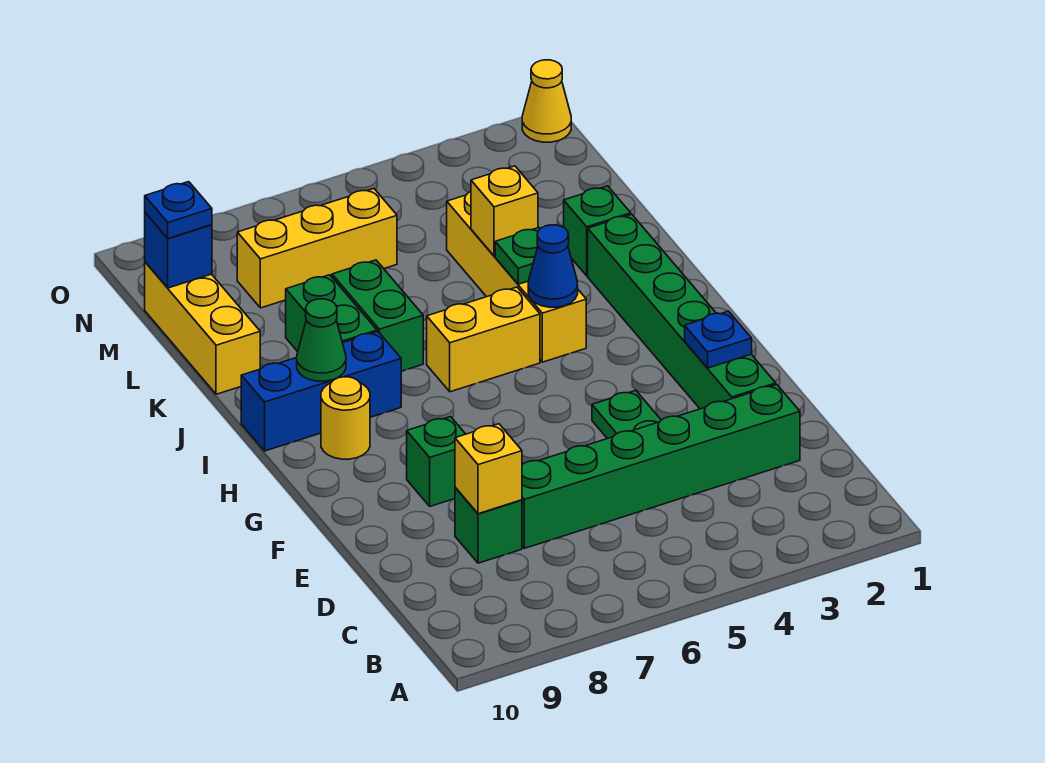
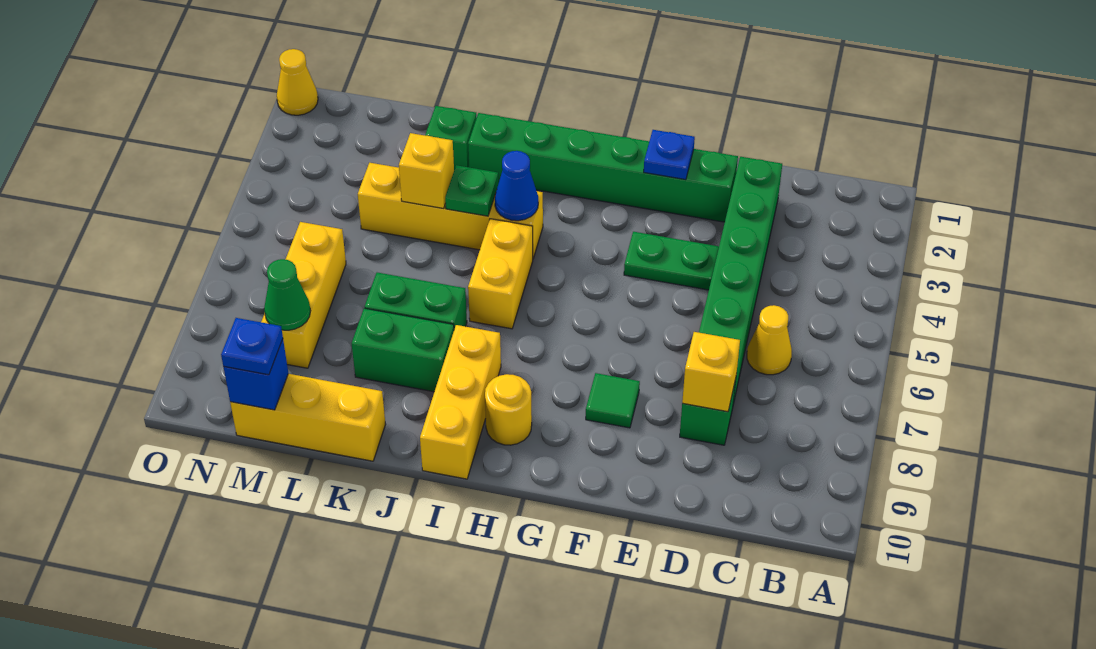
none -> yellow 1x1 cone [747,305,792,375]
green 1x1 brick [407,417,465,506] -> green 1x1 tile [586,373,640,428]
blue 1x3 brick [241,332,401,451] -> yellow 1x3 brick [420,325,501,479]
green 1x1 cone [297,299,346,381] -> green 1x1 cone moved to [264,259,310,330]

